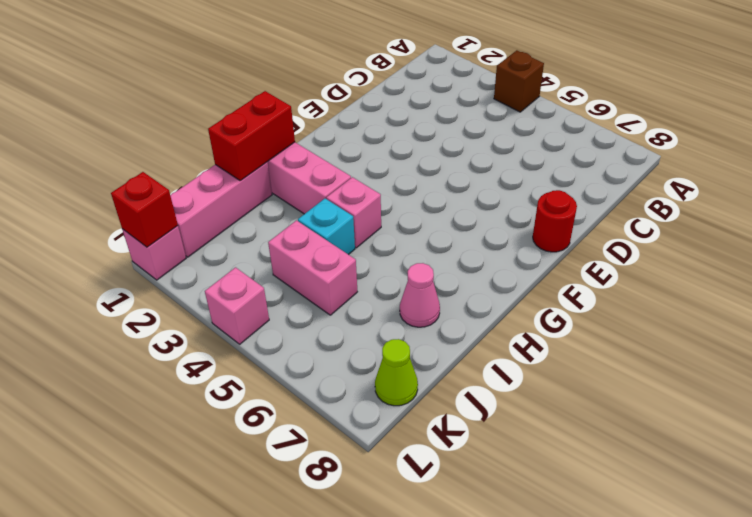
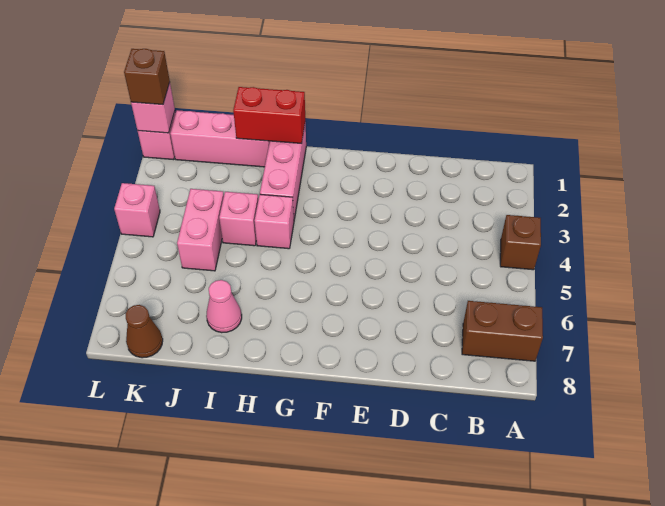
none -> brown 1x2 brick [462,301,543,361]
red 1x1 round brick [533,190,577,252] -> none
cyan 1x1 brick [298,199,355,255] -> pink 1x1 brick [219,192,258,246]
lime 1x1 cone [375,339,418,406] -> brown 1x1 cone [125,305,163,358]
red 1x1 brick [111,172,178,247] -> pink 1x1 brick [131,83,175,133]
none -> brown 1x1 brick [124,49,170,105]

